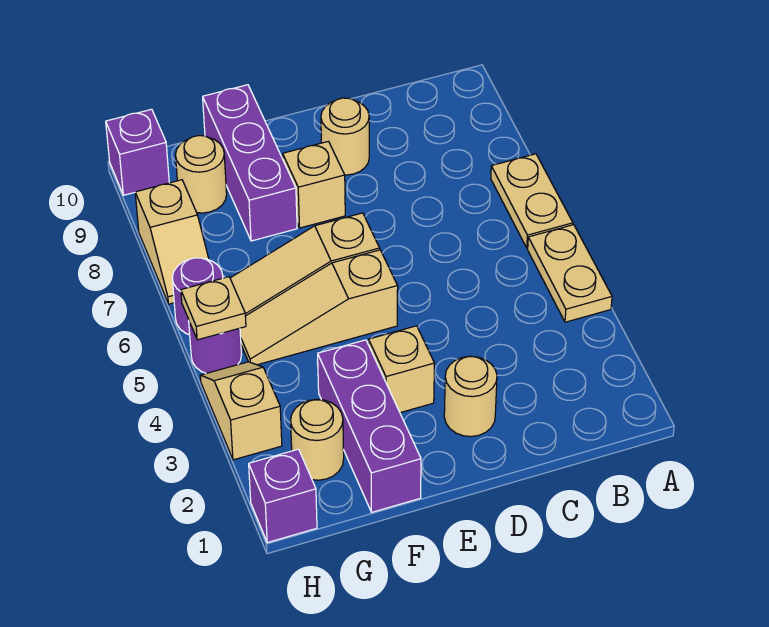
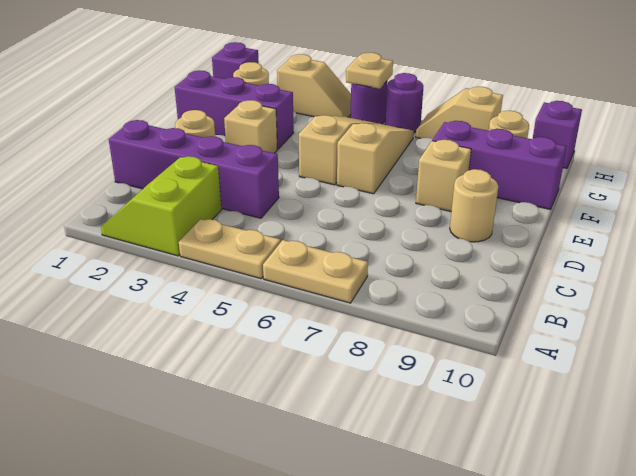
none -> lime 2x2 slope [101,156,221,256]
none -> purple 1x4 brick [109,120,279,218]

